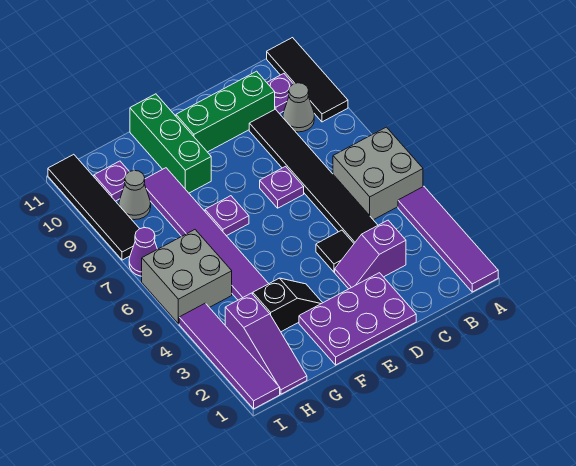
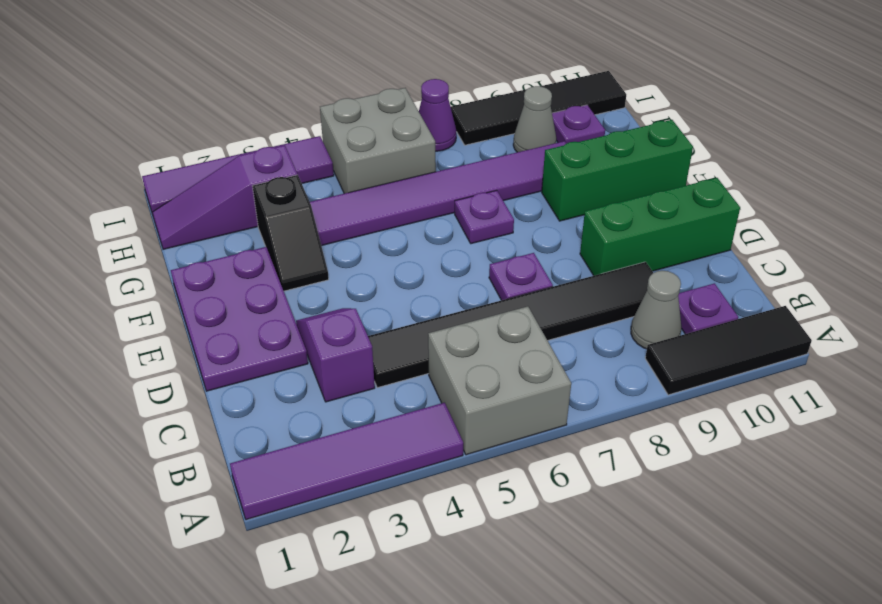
green 1x3 brick [176,71,275,152] -> green 1x3 brick turned to [580,178,740,276]
black 1x1 tile [316,230,354,272] -> none

